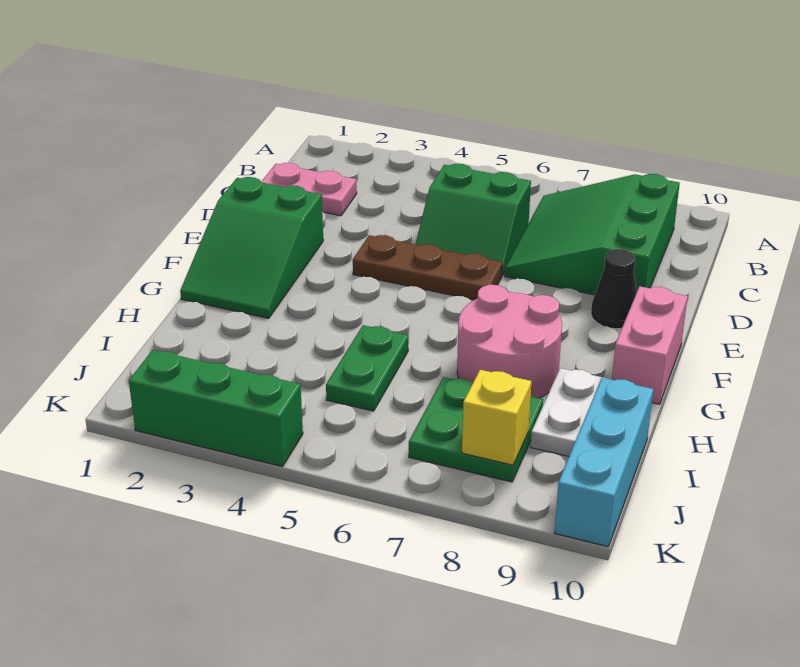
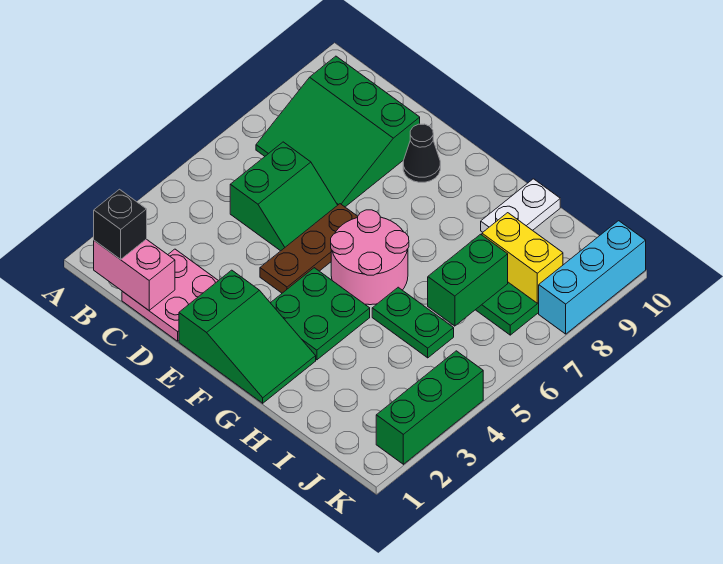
none -> black 1x1 brick [94,189,147,259]
pink 1x2 plate [261,163,357,216] -> pink 2x2 plate [122,249,218,341]
none -> green 2x2 plate [271,268,370,360]
pink 1x2 brick [612,286,688,404] -> pink 1x2 brick moved to [94,239,175,310]
pink 2x2 round brick [457,285,562,398] -> pink 2x2 round brick moved to [331,210,409,305]
white 1x2 plate [531,368,608,456] -> white 1x2 plate turned to [481,179,560,232]
none -> green 1x2 brick [428,234,508,326]
cyan 1x3 brick [554,378,653,547] -> cyan 1x3 brick turned to [539,221,646,334]
yellow 1x1 brick [462,370,531,465] -> yellow 1x2 brick [482,213,563,303]

